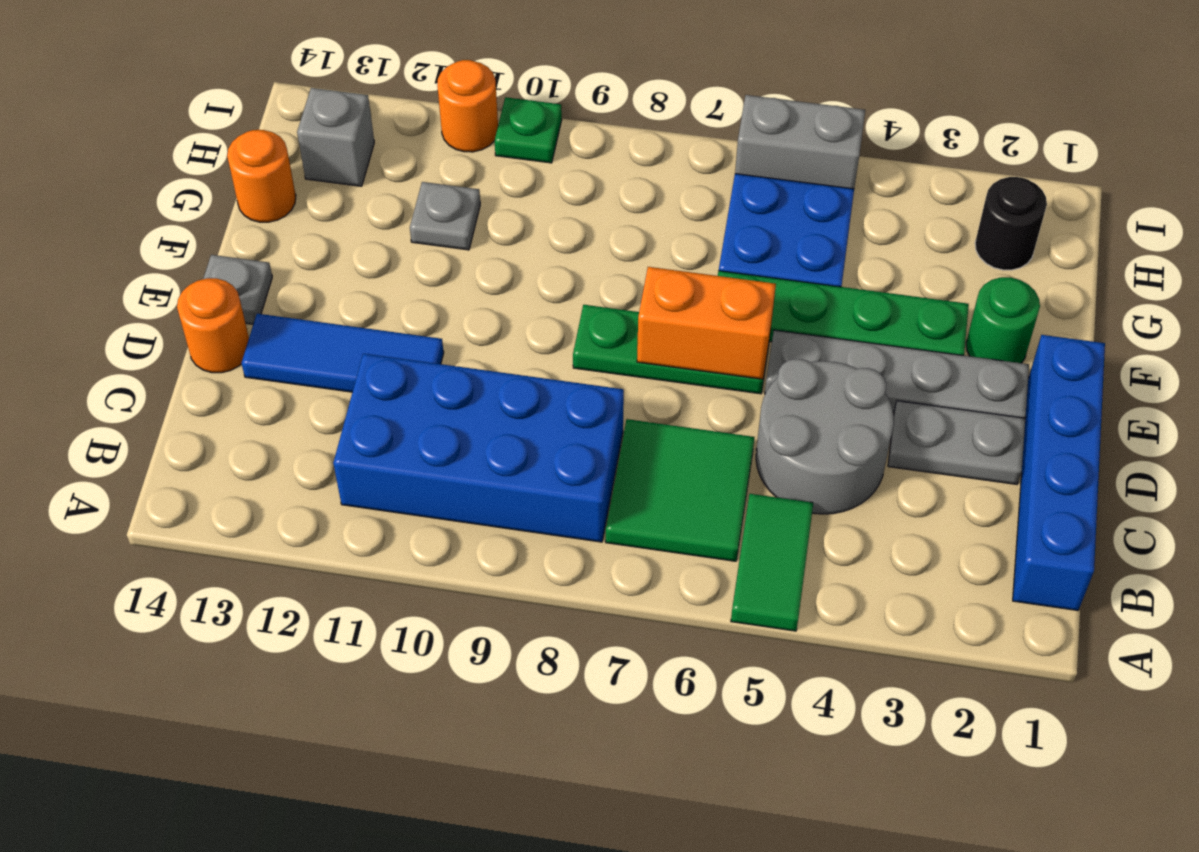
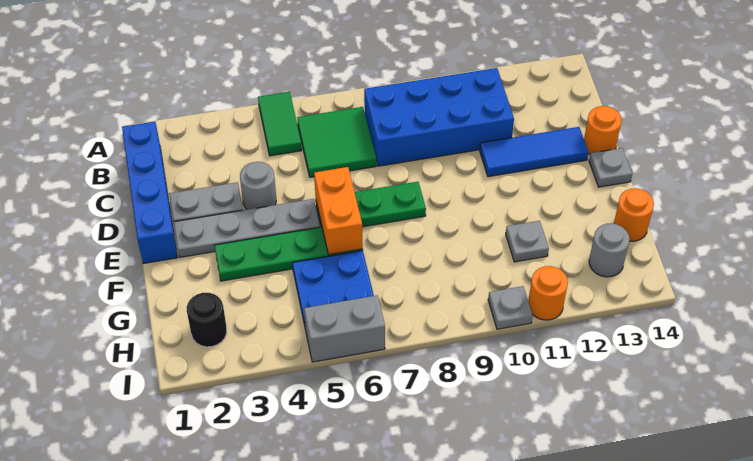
grey 2x2 round brick [756,359,894,514] -> grey 1x1 round brick [240,162,276,210]
orange 1x2 brick [637,267,776,379] -> orange 1x2 brick turned to [314,167,363,255]
green 1x1 round brick [966,277,1040,363] -> none
grey 1x1 brick [297,88,374,186] -> grey 1x1 round brick [589,224,630,277]
green 1x1 plate [495,97,562,163] -> grey 1x1 plate [488,286,533,329]

